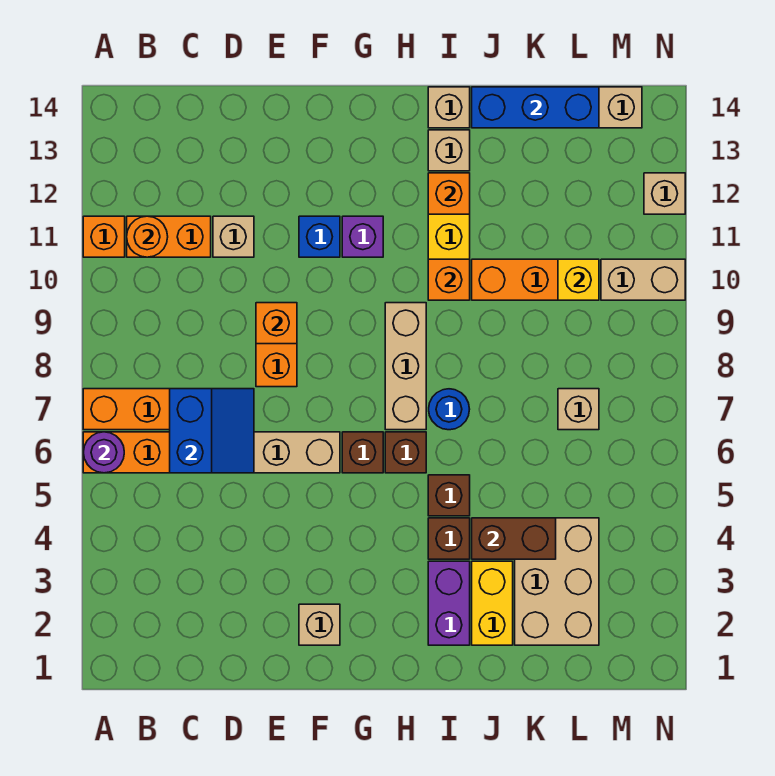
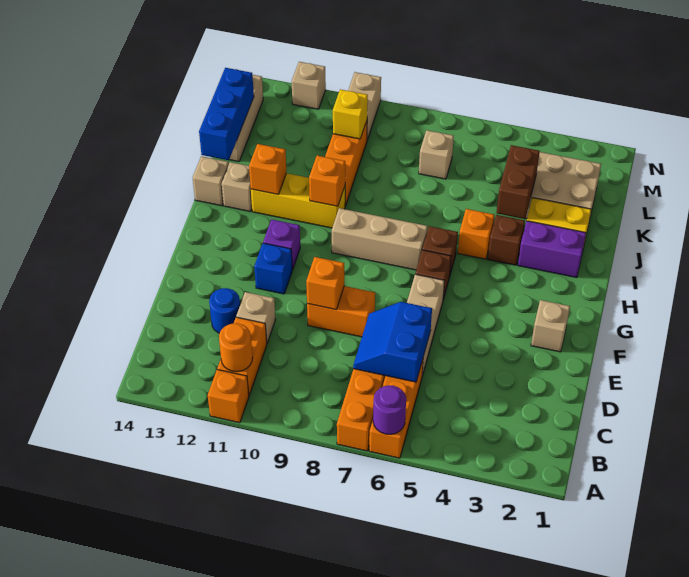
blue 2x2 slope [170,389,254,473] -> blue 2x2 slope turned to [353,302,432,382]
brown 1x1 brick [428,475,470,516] -> orange 1x1 brick [458,209,494,259]
blue 1x1 round brick [429,389,470,430] -> blue 1x1 round brick moved to [209,288,240,333]

